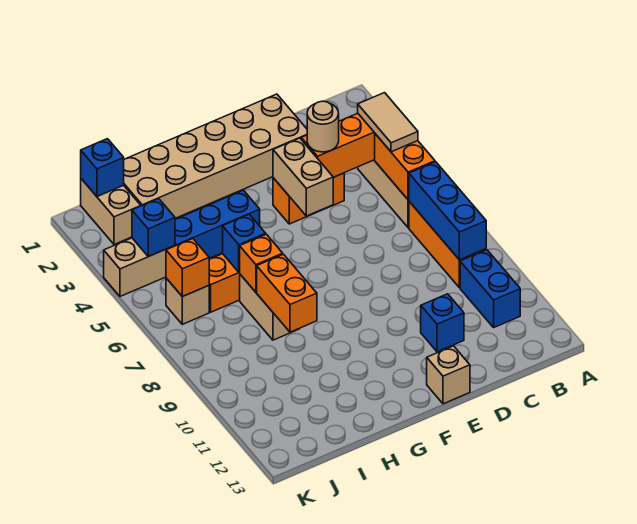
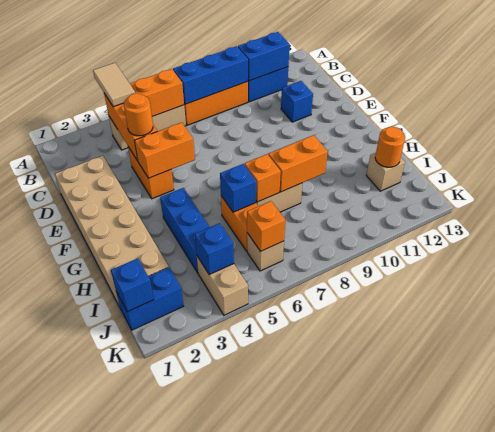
tan 1x2 tile [358,93,418,152] -> tan 1x2 tile turned to [93,63,135,107]
none -> blue 1x2 brick [238,32,290,81]
tan 1x1 round brick [307,101,339,152] -> orange 1x1 round brick [124,93,153,136]
tan 1x2 brick [273,138,333,216] -> orange 1x2 brick [135,122,195,178]
tan 1x1 brick [427,346,470,404] -> tan 1x1 brick moved to [366,153,405,191]
none -> orange 1x1 round brick [375,127,405,167]
tan 1x2 brick [81,179,141,244] -> blue 1x2 brick [116,267,184,330]

